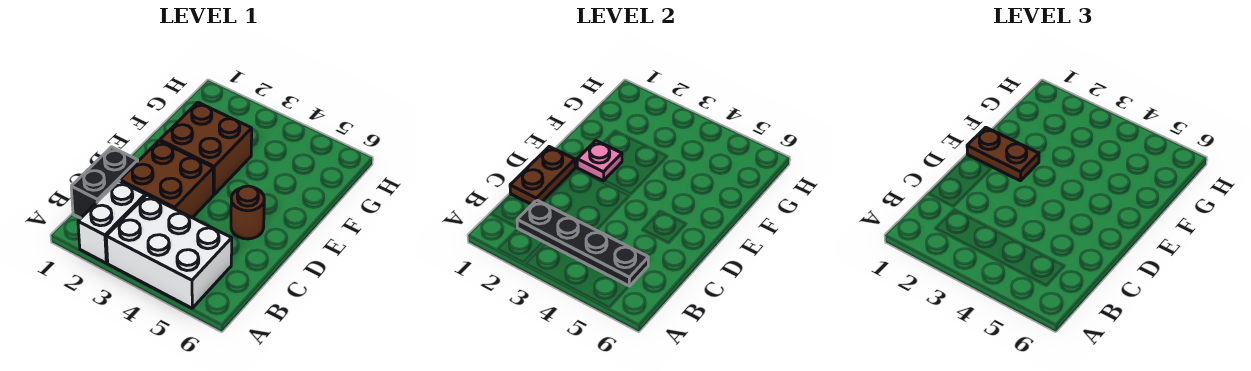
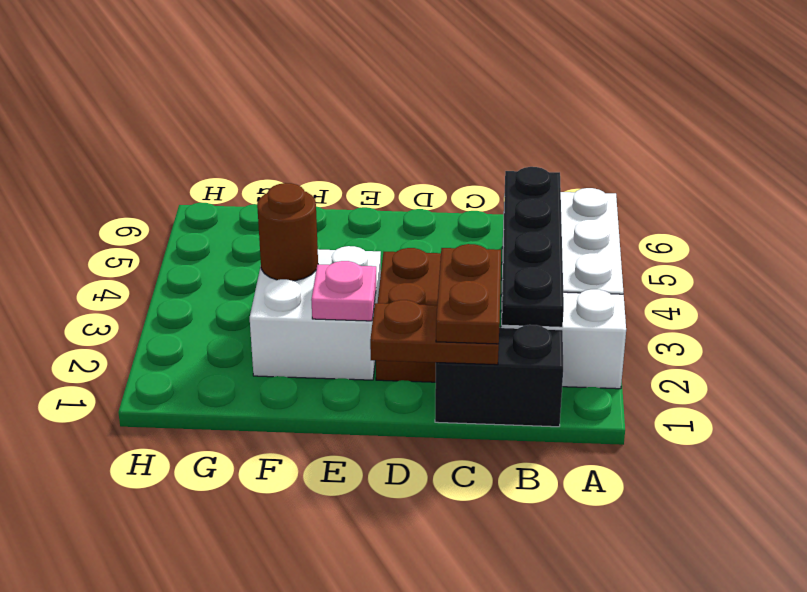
brown 1x1 round brick [231,186,264,239] -> brown 1x1 round brick moved to [257,183,318,281]
brown 1x2 plate [967,127,1039,181] -> brown 1x2 plate moved to [436,244,501,344]
brown 2x2 brick [160,102,252,194] -> white 2x2 brick [250,246,381,380]

